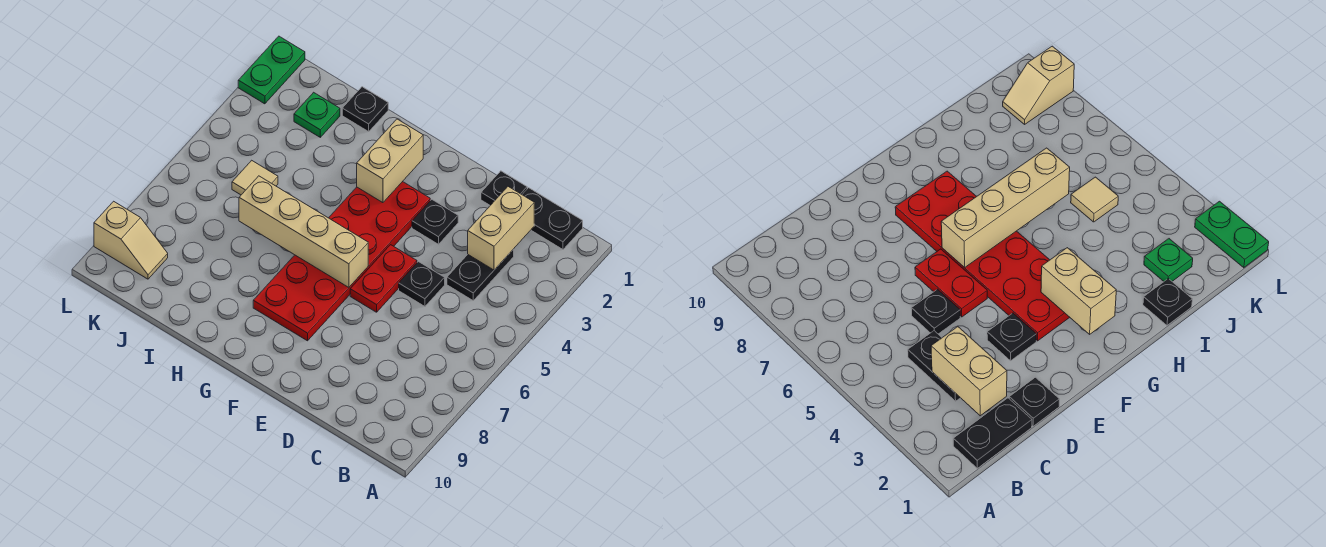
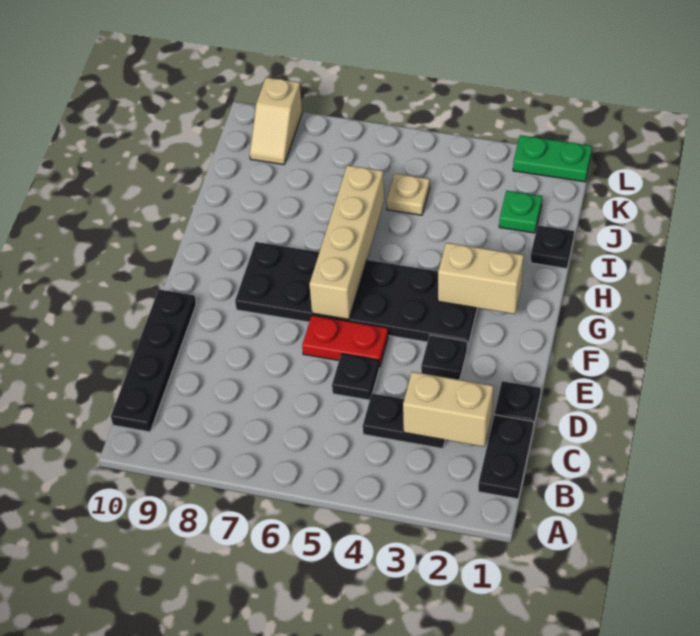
none -> black 1x4 plate [111,289,196,432]
red 2x6 plate [253,182,430,341] -> black 2x6 plate [235,242,477,348]
tan 1x1 tile [232,160,278,195] -> tan 1x1 plate [386,174,430,215]

